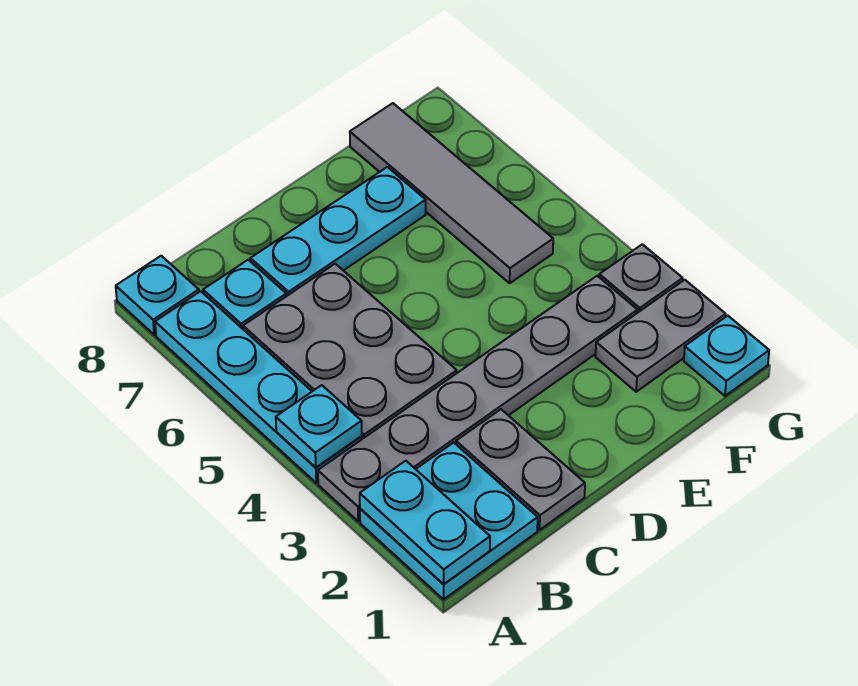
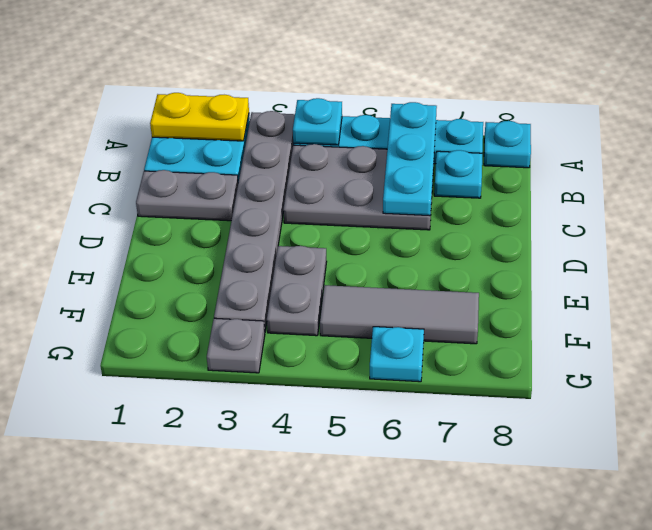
cyan 1x2 plate [360,461,490,584] -> yellow 1x2 plate [150,93,249,141]
cyan 1x3 plate [250,167,426,296] -> cyan 1x3 plate moved to [383,102,437,216]
grey 1x2 plate [596,280,726,392] -> grey 1x2 plate moved to [267,246,327,336]
grey 1x4 tile [350,103,553,283] -> grey 1x3 tile [320,285,479,344]
cyan 1x1 plate [684,316,769,396] -> cyan 1x1 plate moved to [370,327,424,382]

